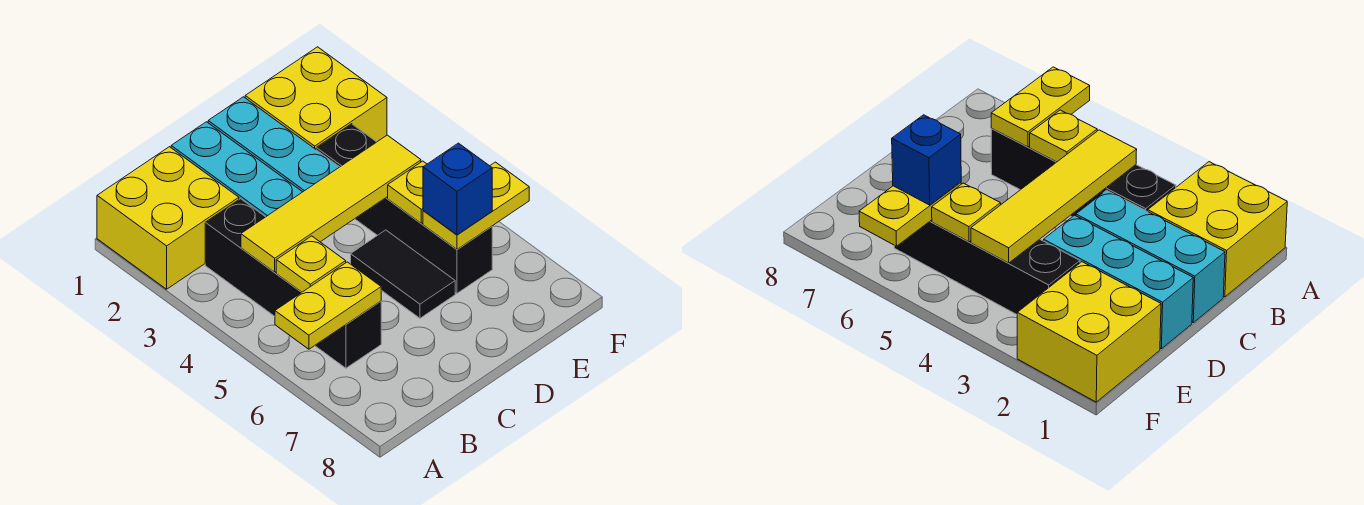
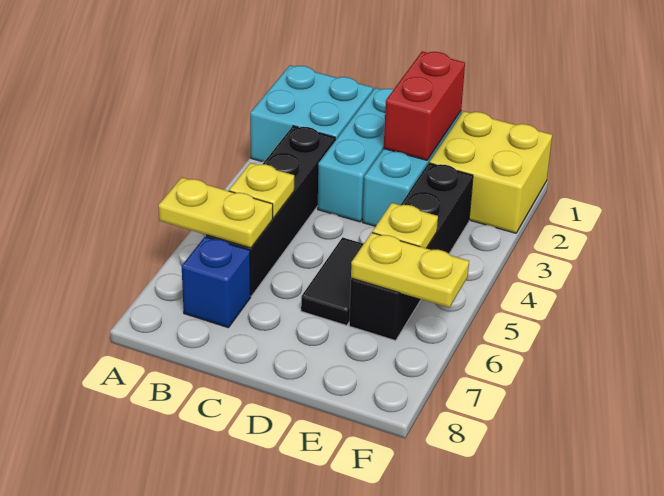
yellow 2x2 brick [97,147,239,289] -> cyan 2x2 brick [250,66,373,162]
yellow 1x4 tile [241,135,421,272] -> none
none -> red 1x2 brick [384,52,465,160]
blue 1x1 brick [423,143,492,235] -> blue 1x1 brick moved to [182,237,251,328]

